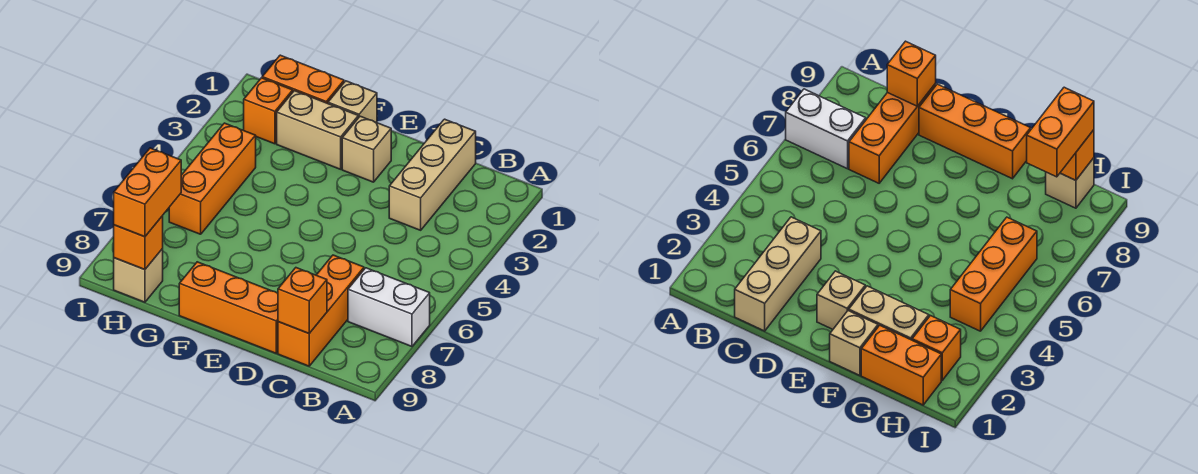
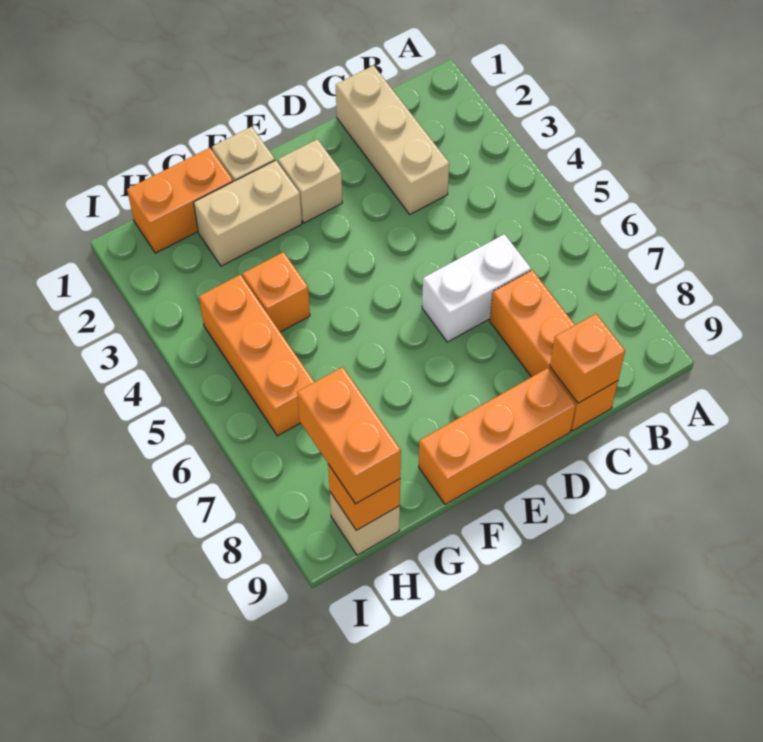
white 1x2 brick [348,268,430,346] -> white 1x2 brick moved to [422,234,531,342]
orange 1x1 brick [244,78,293,144] -> orange 1x1 brick moved to [243,252,310,332]

